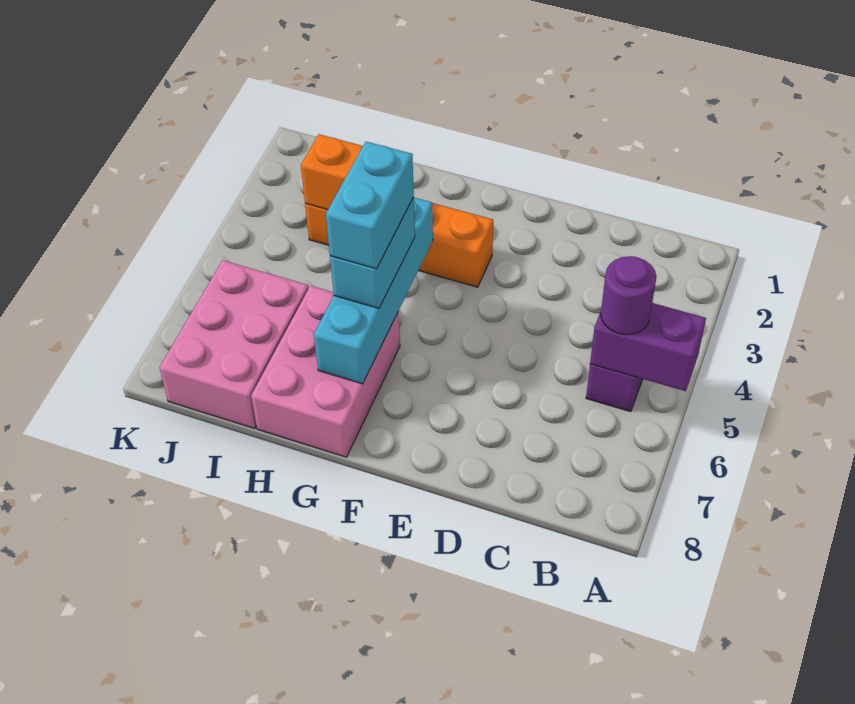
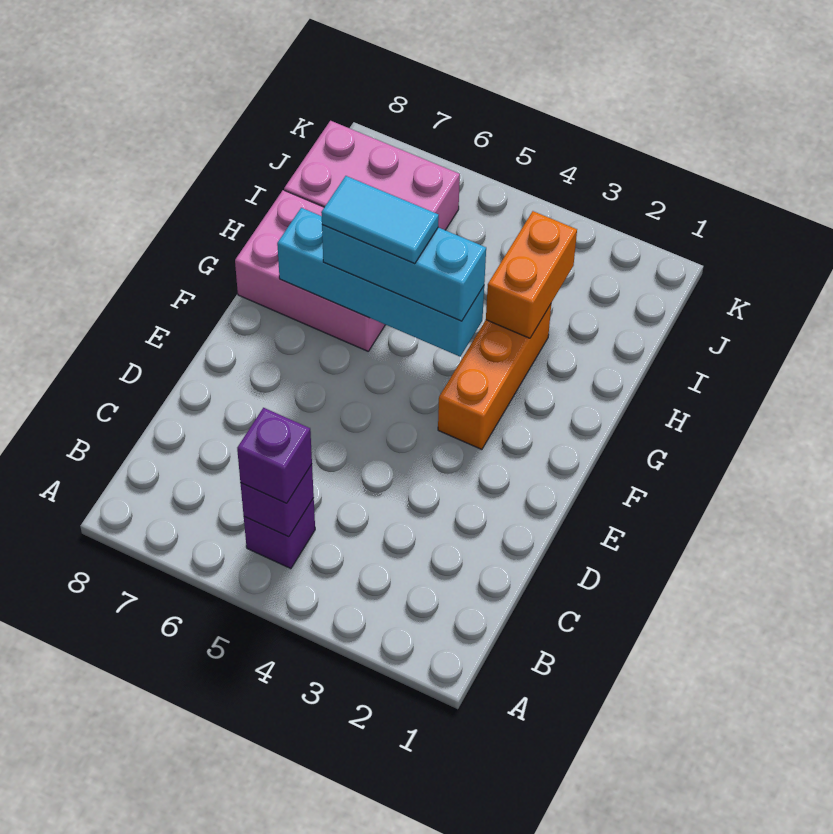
purple 1x2 brick [590,303,706,391] -> purple 1x1 brick [241,464,314,537]
purple 1x1 round brick [601,256,657,335] -> purple 1x1 brick [237,408,312,503]
orange 1x4 brick [305,203,493,287] -> orange 1x3 brick [438,304,551,450]
cyan 1x2 brick [330,197,415,308] -> cyan 1x3 brick [322,225,486,321]
cyan 1x2 brick [326,142,414,269] -> cyan 1x2 tile [321,176,439,264]

